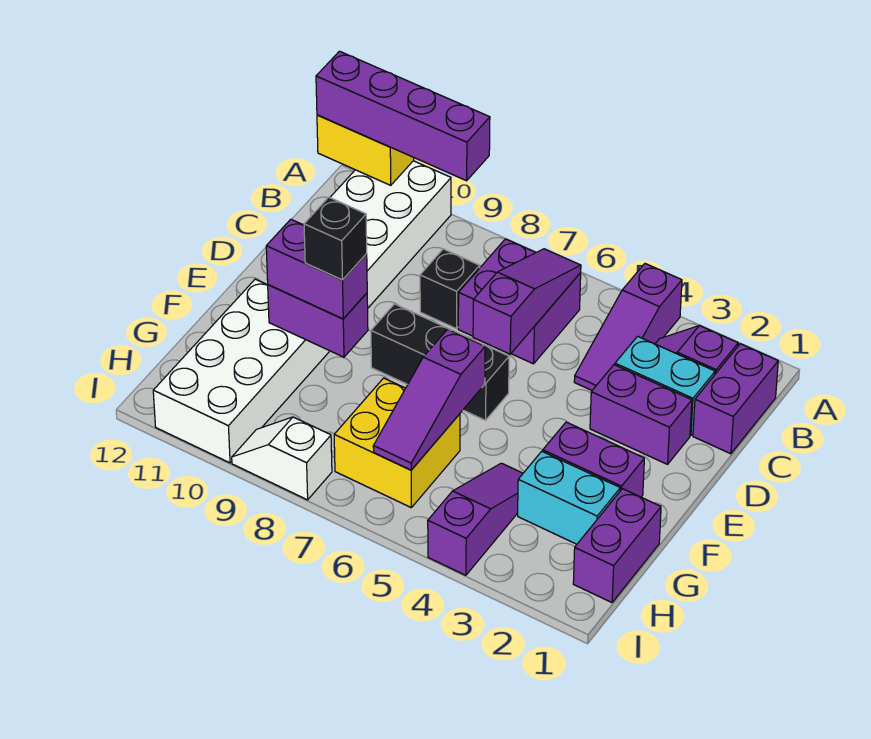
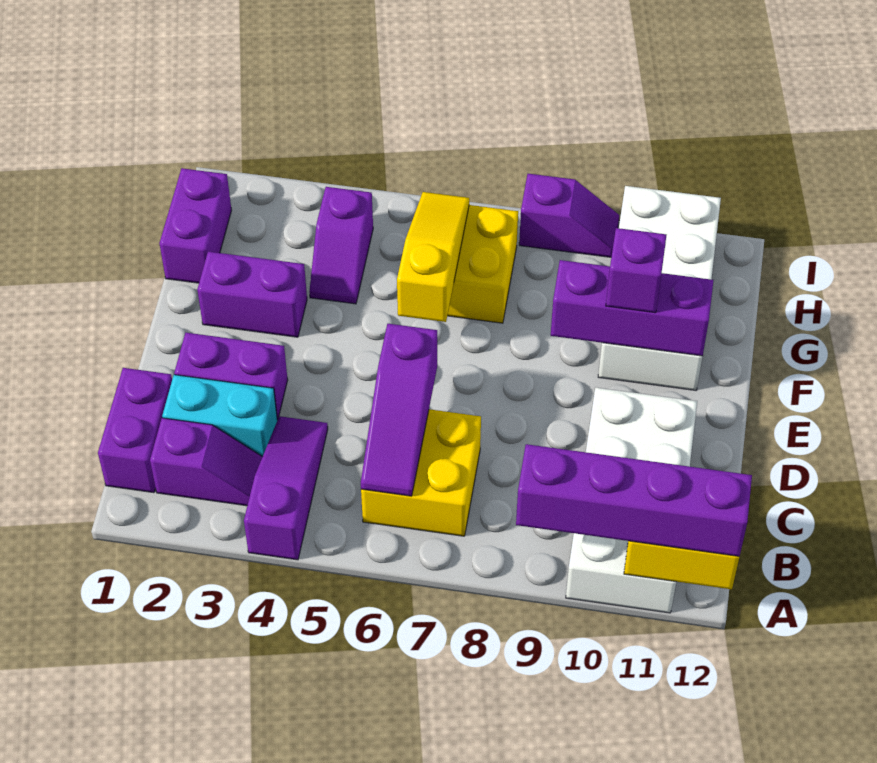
purple 2x2 brick [458,239,581,364] -> yellow 2x2 brick [361,409,481,536]
black 1x1 brick [420,249,480,329] -> none
black 1x3 brick [371,304,509,420] -> none
purple 1x3 slope [373,329,485,470] -> yellow 1x3 slope [397,192,469,322]
purple 1x2 brick [268,285,368,357] -> purple 1x3 brick [551,260,713,356]
purple 1x2 brick [266,219,367,319] -> purple 1x1 brick [606,228,666,313]
black 1x1 brick [304,197,367,280] -> none
cyan 1x2 brick [518,451,620,544] -> none
purple 1x3 slope [428,463,523,575] -> purple 1x2 slope [309,187,373,304]
white 1x2 slope [232,417,332,500] -> purple 1x2 slope [519,174,619,257]

